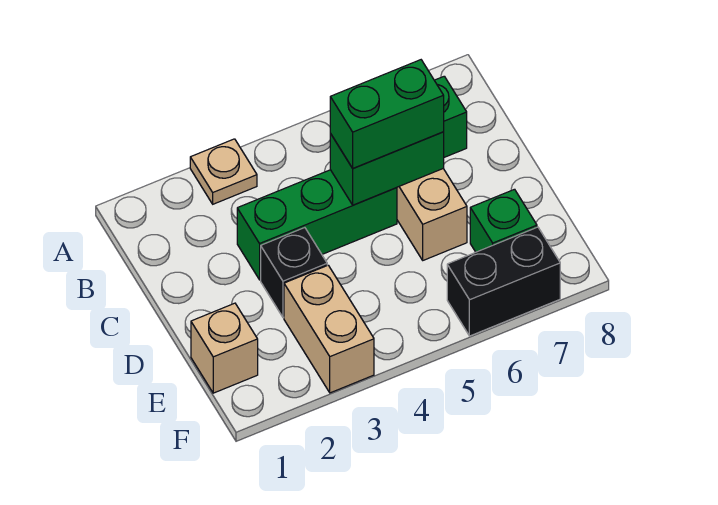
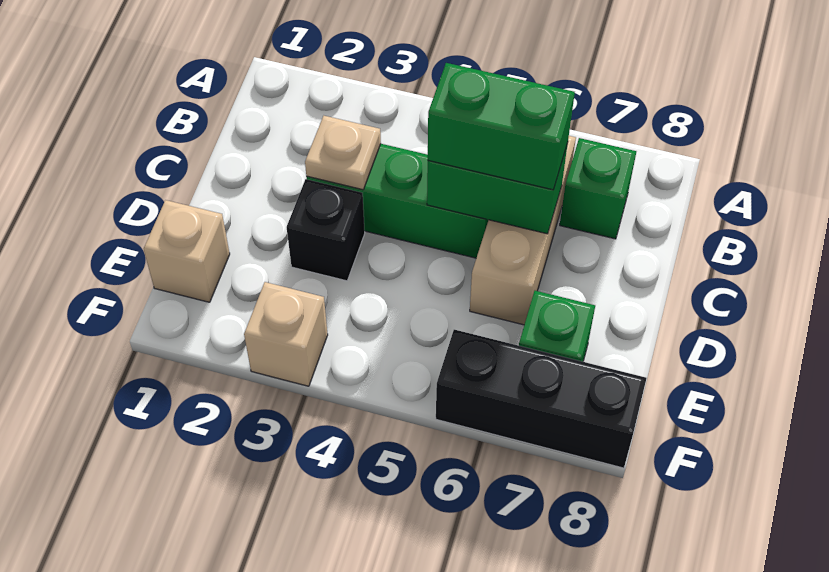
tan 1x1 plate [190,139,257,204] -> tan 1x1 plate moved to [305,116,381,190]
tan 1x2 brick [284,265,374,393] -> tan 1x1 brick [244,282,328,386]
black 1x2 brick [447,227,560,336] -> black 1x3 brick [436,330,647,468]

